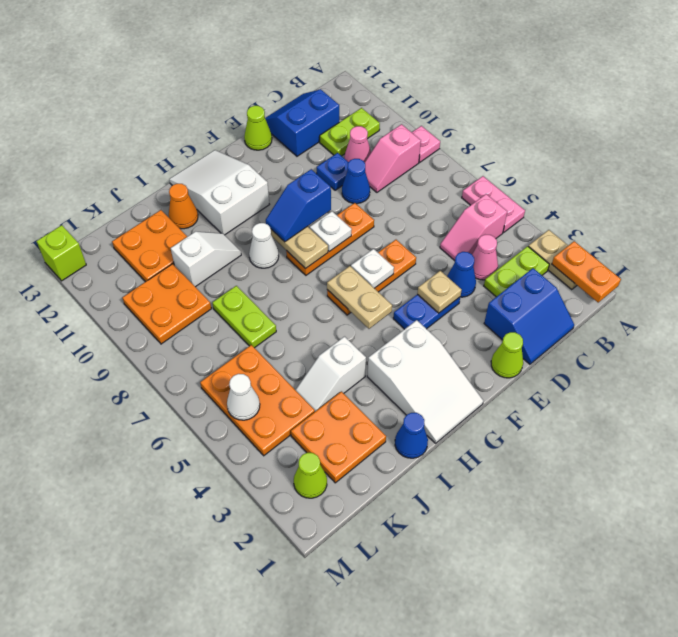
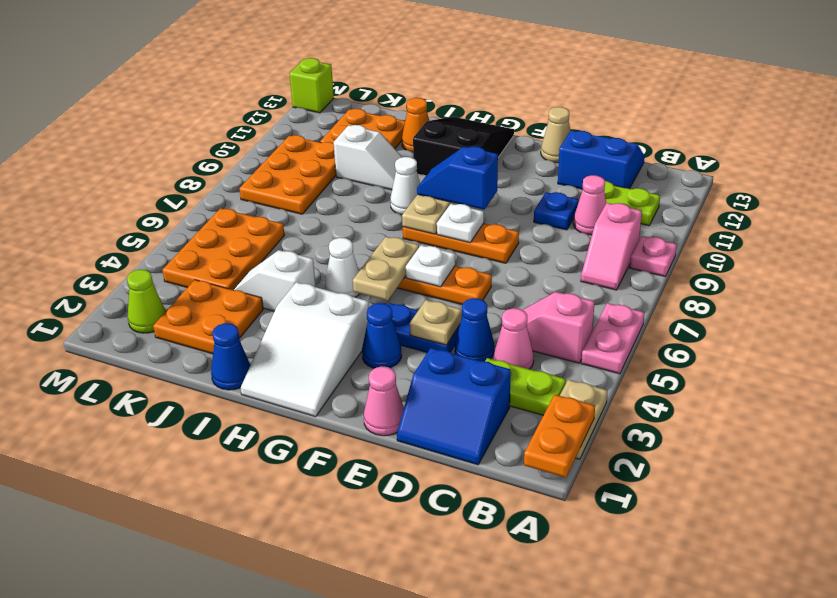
pink 1x2 slope [365,124,421,192] -> pink 1x2 slope turned to [581,203,642,290]
blue 1x1 cone [342,159,370,204] -> blue 1x1 cone moved to [362,303,402,368]
lime 1x1 cone [491,332,523,378] -> pink 1x1 cone [364,366,404,436]
lime 1x1 cone [244,106,272,150] -> tan 1x1 cone [541,107,570,163]
white 2x3 slope [169,150,269,235] -> black 2x3 slope [413,117,514,175]
lime 1x2 plate [212,286,276,348] -> none
orange 2x2 plate [122,264,211,344] -> orange 2x3 plate [239,135,336,214]
white 1x1 cone [227,374,260,420] -> white 1x1 cone moved to [325,238,360,297]

